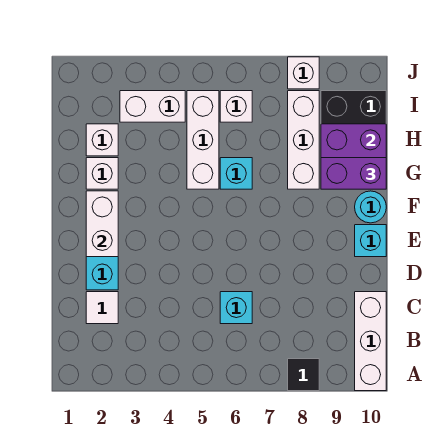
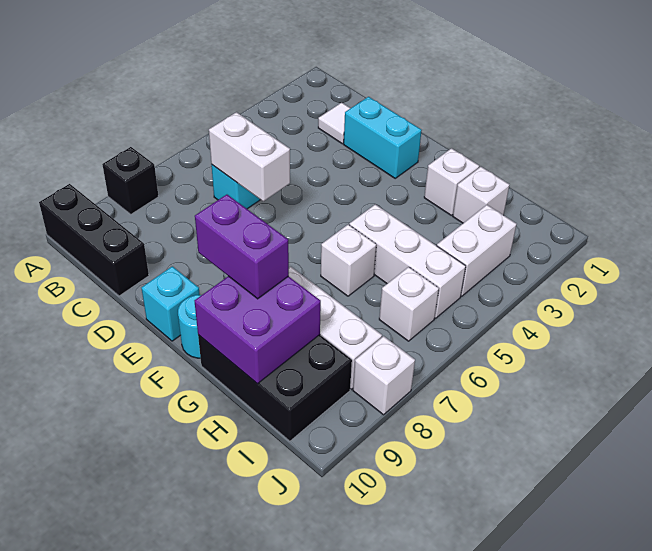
black 1x1 tile [288,359,319,391] -> black 1x1 brick [102,147,159,214]
white 1x3 brick [355,292,386,391] -> black 1x3 brick [39,184,149,296]
white 1x2 brick [86,191,118,257] -> white 1x2 brick moved to [209,112,290,201]
cyan 1x1 brick [220,158,252,189] -> white 1x1 brick [321,224,376,296]
purple 1x2 brick [321,158,386,189] -> purple 1x2 brick turned to [195,195,289,299]

